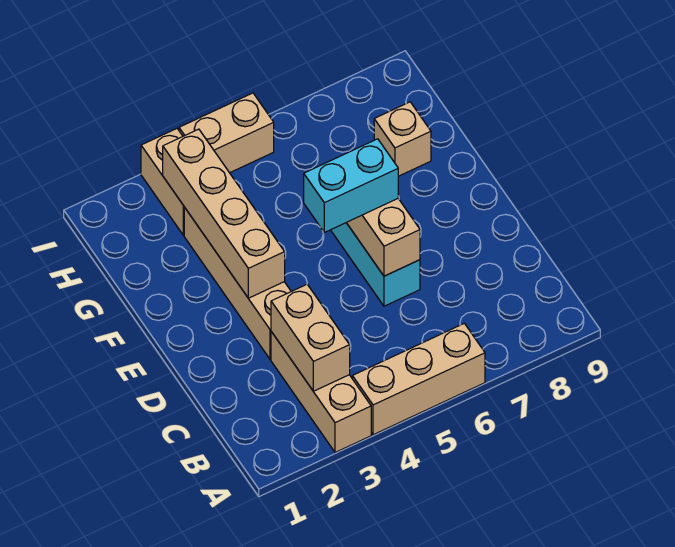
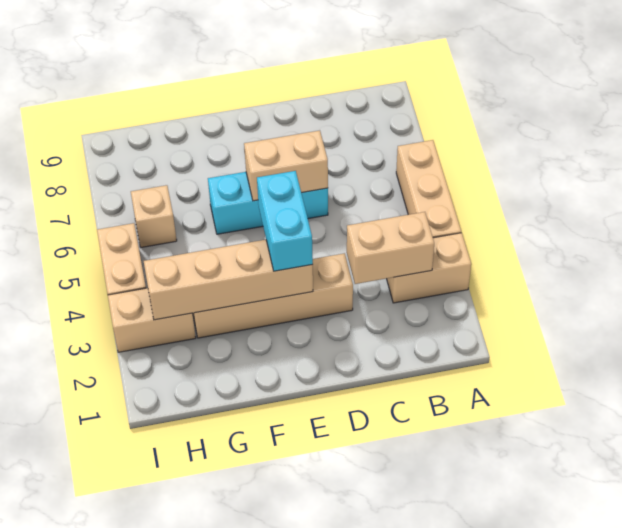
tan 1x3 brick [271,332,371,453] -> tan 1x2 brick [387,233,471,303]
cyan 1x2 brick [304,139,398,233] -> cyan 1x2 brick moved to [257,171,313,271]
tan 1x1 brick [374,102,431,176] -> tan 1x1 brick moved to [131,185,177,247]

